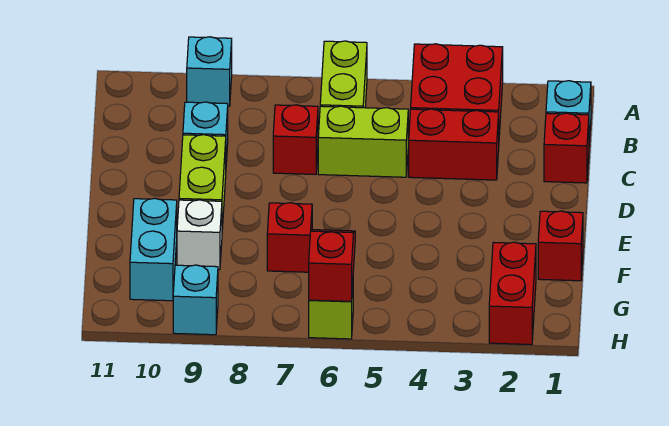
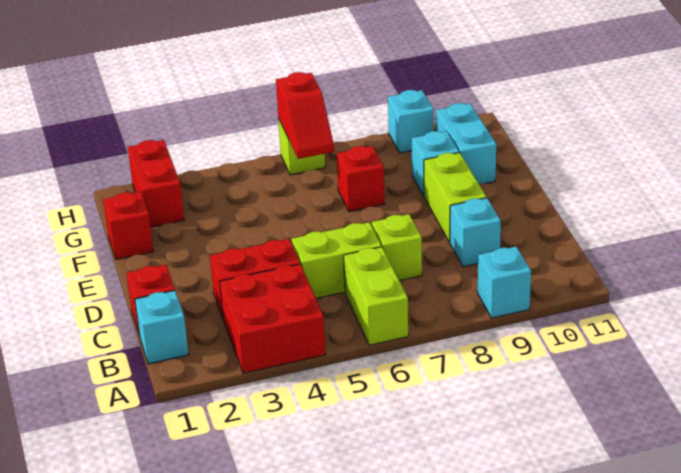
red 1x1 brick [273,105,318,174] -> lime 1x1 brick [372,214,422,280]
white 1x1 brick [177,200,222,270] -> cyan 1x1 brick [412,131,459,196]

